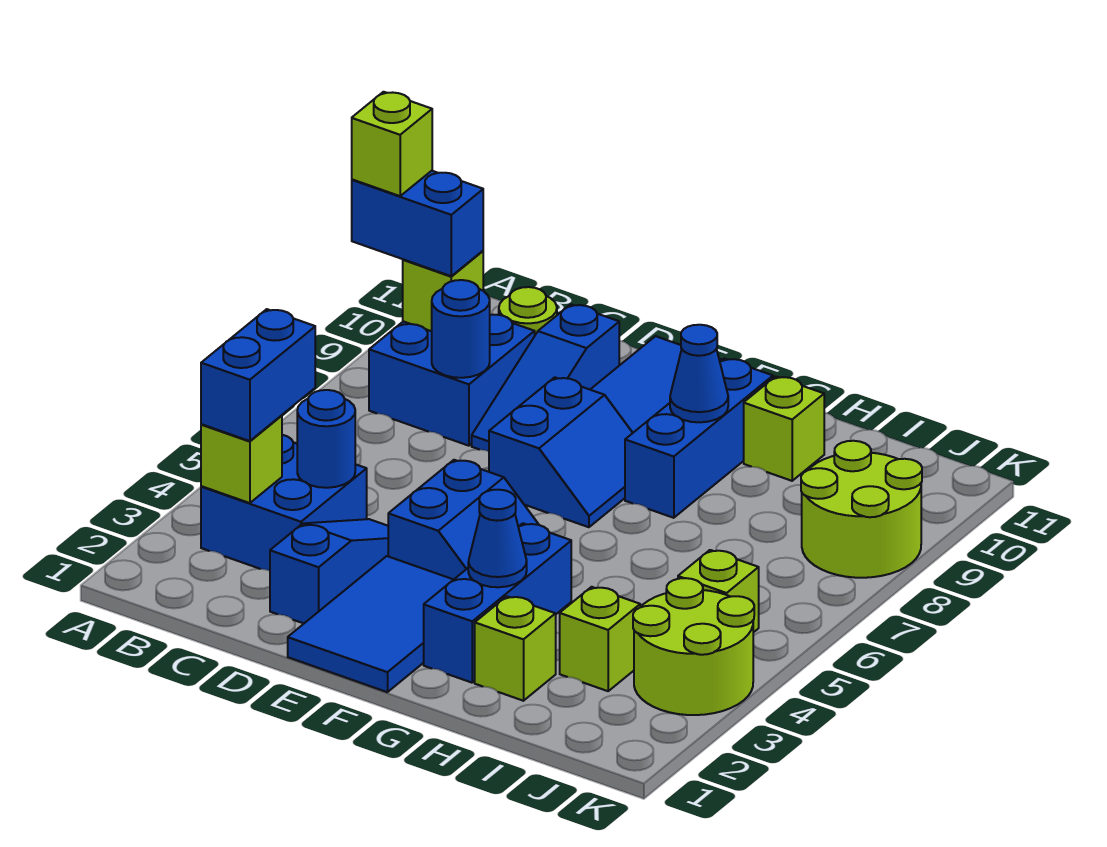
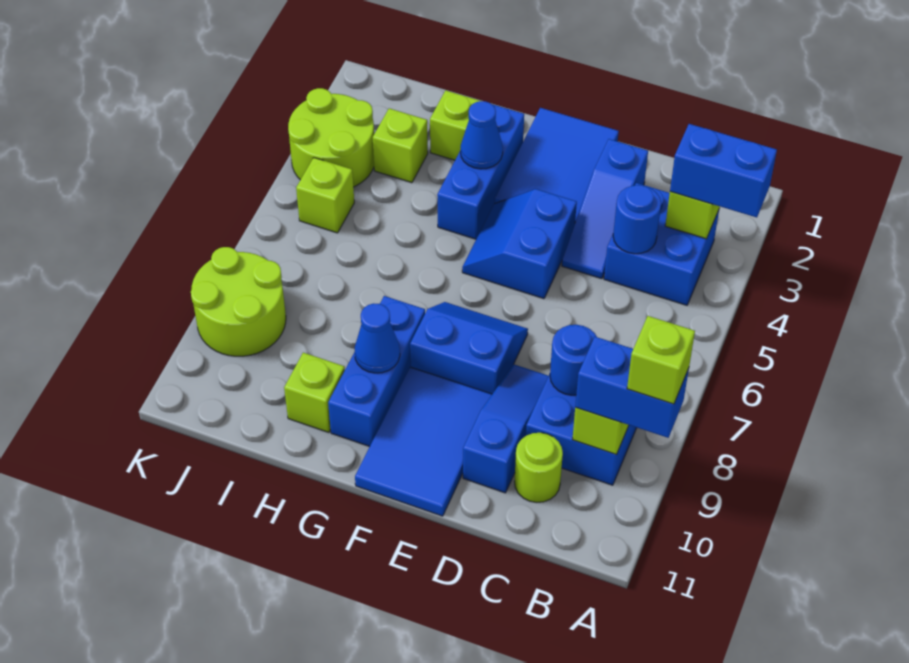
blue 1x2 brick [201,309,315,441] -> blue 1x2 brick turned to [670,124,777,217]
blue 2x2 slope [489,377,633,527] -> blue 2x2 slope turned to [410,302,528,394]

